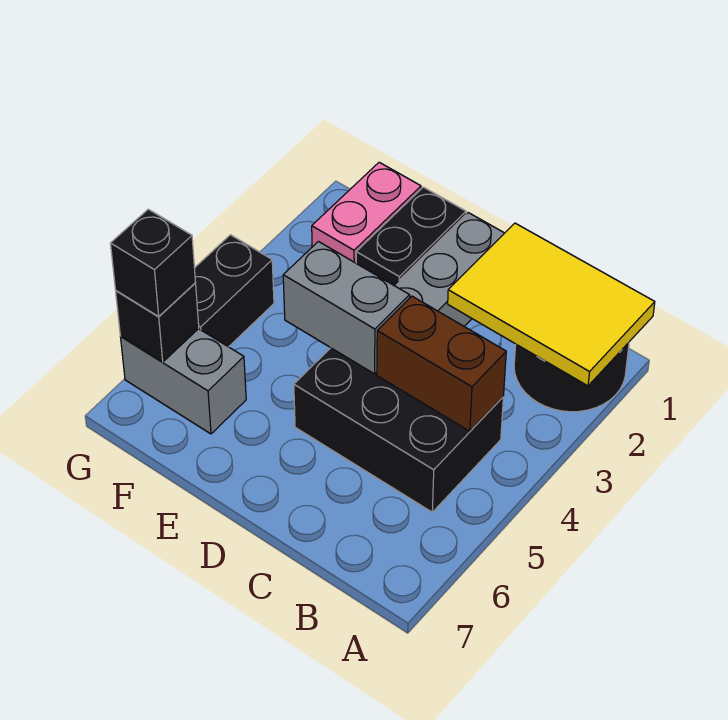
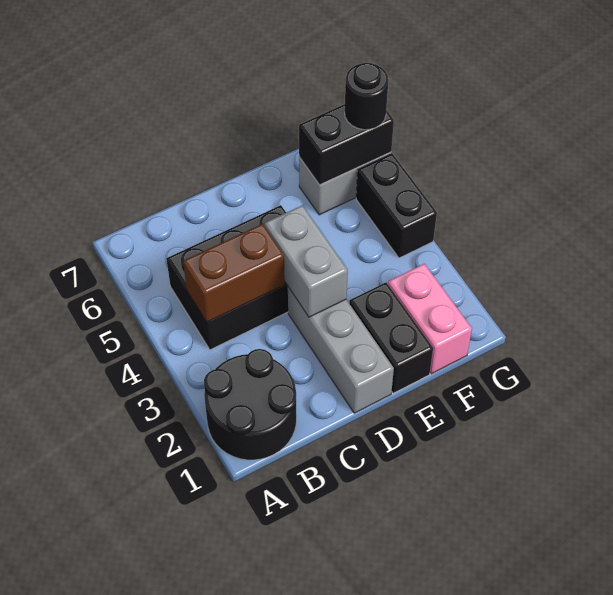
yellow 2x3 tile [448,223,655,386] -> none
grey 1x2 brick [283,241,410,374] -> grey 1x2 brick turned to [265,205,348,317]
black 1x1 brick [116,283,199,362] -> black 1x2 brick [299,104,394,185]
black 1x1 brick [111,209,196,316] -> black 1x1 round brick [345,63,388,130]

